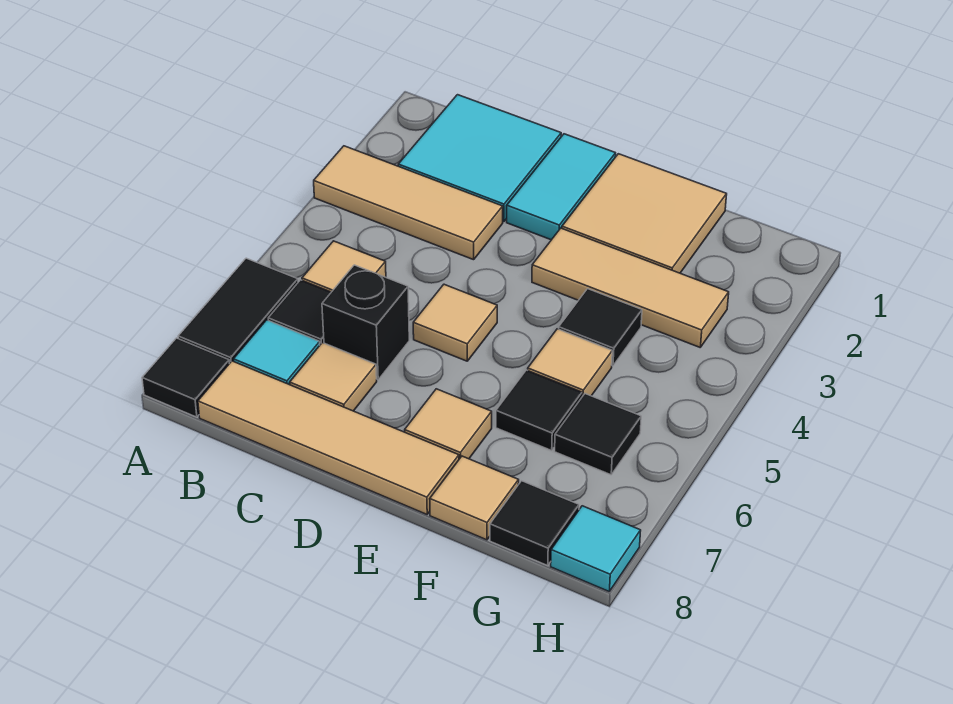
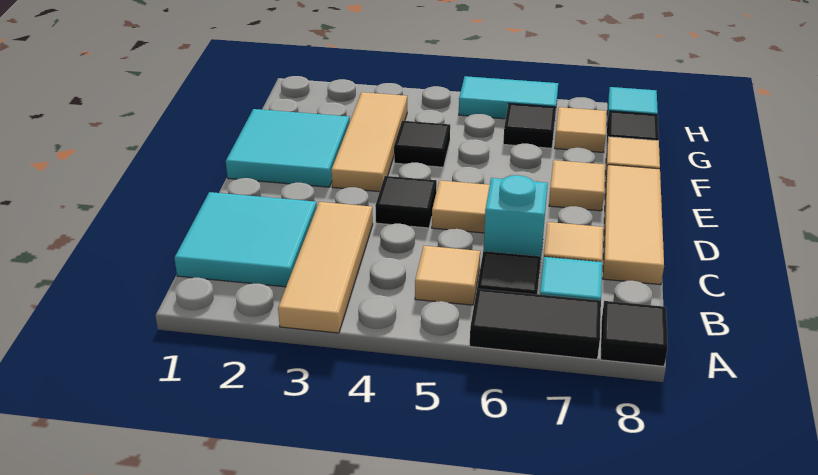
tan 1x4 tile [198,361,459,514] -> tan 1x3 tile [603,165,664,285]
black 1x1 brick [322,265,409,380] -> cyan 1x1 brick [483,175,548,262]
cyan 1x2 tile [507,134,616,240] -> cyan 1x2 tile moved to [459,76,558,119]
tan 2x2 tile [562,154,727,273] -> cyan 2x2 tile [226,109,350,187]
tan 1x1 tile [528,329,612,397] -> tan 1x1 tile moved to [555,107,607,152]
black 1x1 tile [496,370,582,450] -> black 1x1 tile moved to [375,176,437,228]

